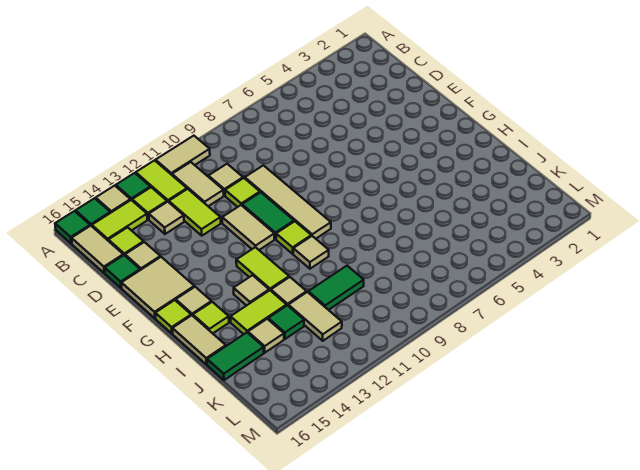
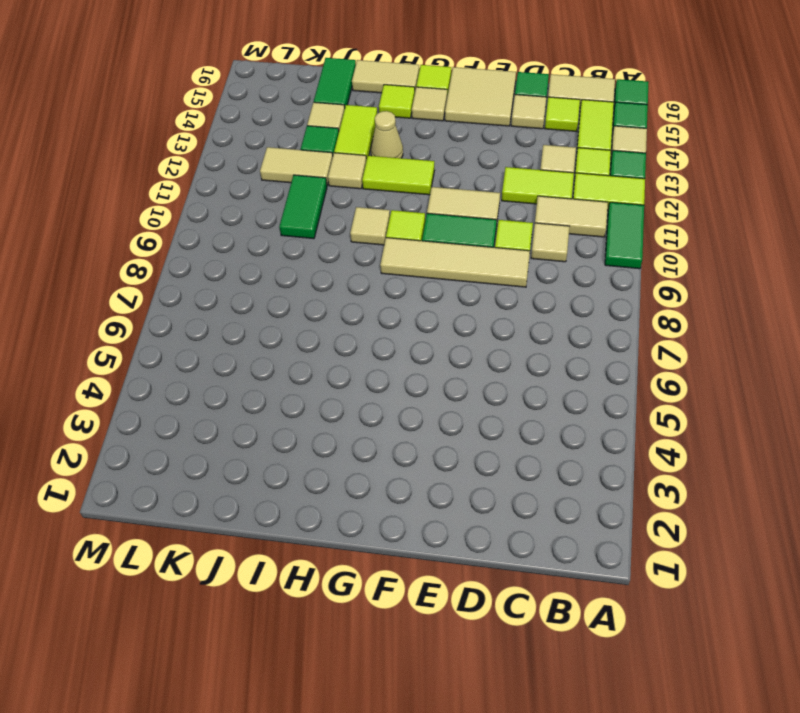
tan 1x2 tile [156,136,210,175] -> green 1x2 tile [605,202,644,269]
tan 1x1 tile [234,275,269,306] -> tan 1x1 cone [371,111,403,158]

